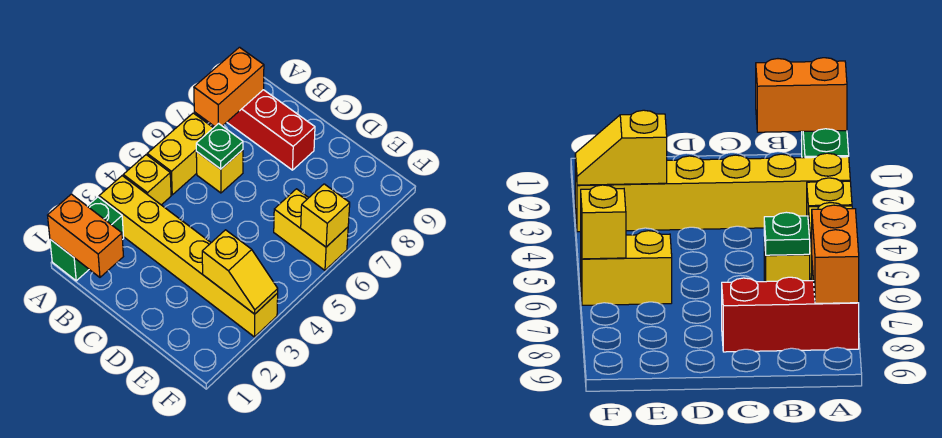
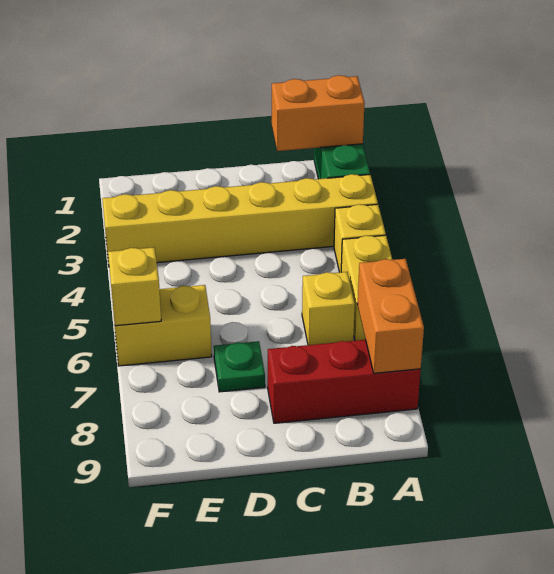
green 1x1 plate [196,123,243,169] -> green 1x1 plate moved to [214,341,265,392]
yellow 1x2 slope [202,230,278,314] -> none

